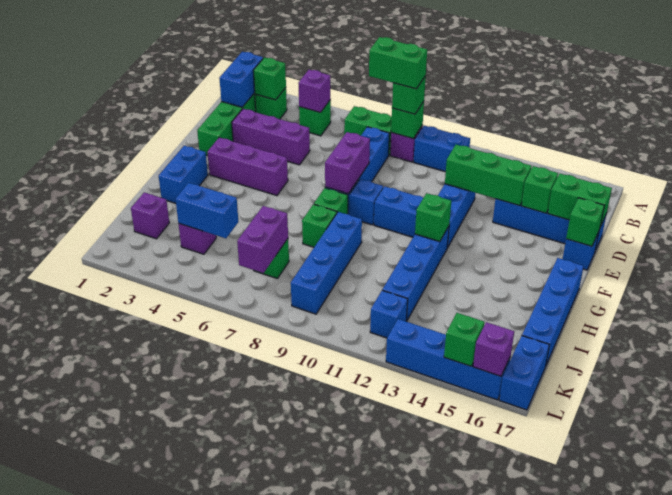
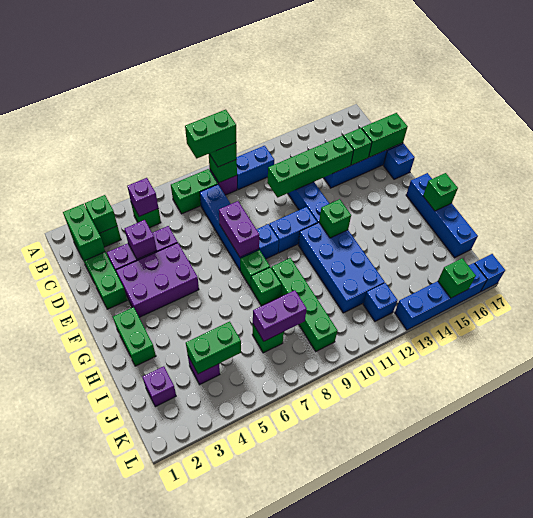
blue 1x2 brick [219,52,263,107] -> green 1x2 brick [63,204,105,260]
green 1x3 brick [445,145,532,206] -> green 1x4 brick [267,136,354,197]
green 1x1 brick [566,198,605,246] -> green 1x1 brick moved to [423,173,458,211]
purple 1x3 brick [207,137,288,196] -> purple 2x3 brick [116,243,199,317]
blue 1x2 brick [159,146,208,203] -> green 1x2 brick [113,307,156,366]
blue 1x4 brick [382,226,449,321] -> blue 2x4 brick [298,223,385,313]
blue 1x4 brick [291,212,362,314] -> green 1x4 brick [271,258,338,351]
blue 1x2 brick [175,183,238,238] -> green 1x2 brick [186,322,241,374]
purple 1x2 brick [237,206,288,273] -> purple 1x2 brick turned to [253,290,307,341]
blue 1x2 brick [499,336,549,410] -> blue 1x1 brick [475,254,505,292]
purple 1x1 brick [473,322,514,376] -> purple 1x1 brick moved to [125,220,157,259]

